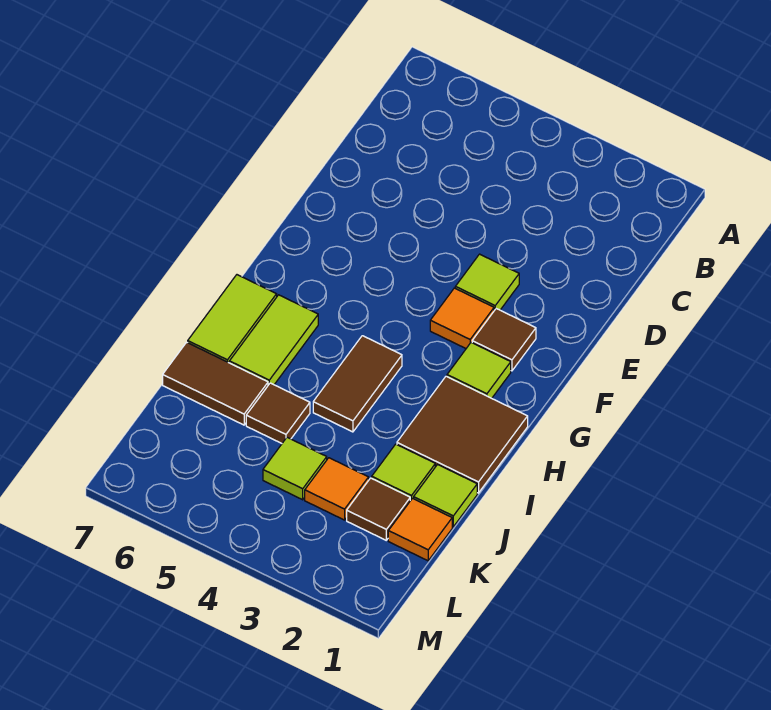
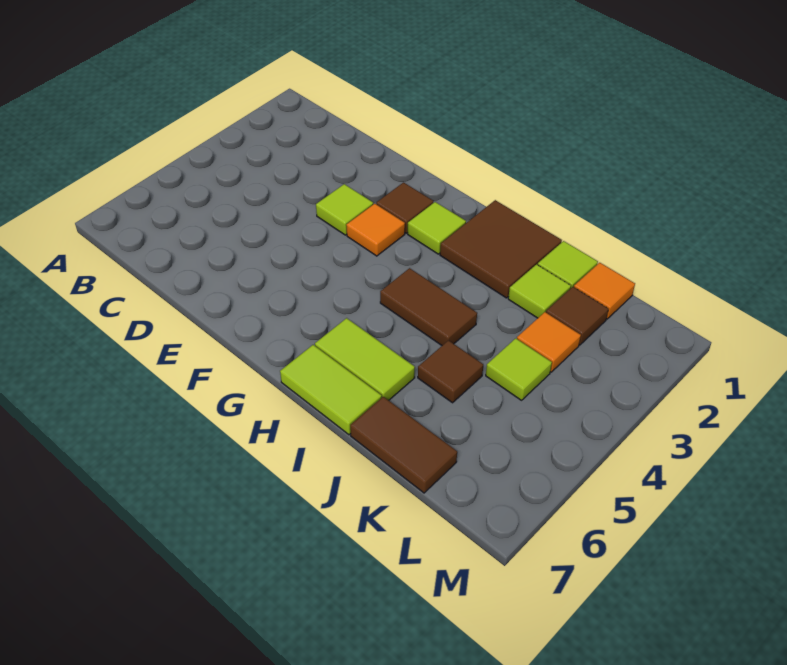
brown 1x2 tile [163,342,268,425] -> brown 1x2 tile turned to [350,397,457,493]

